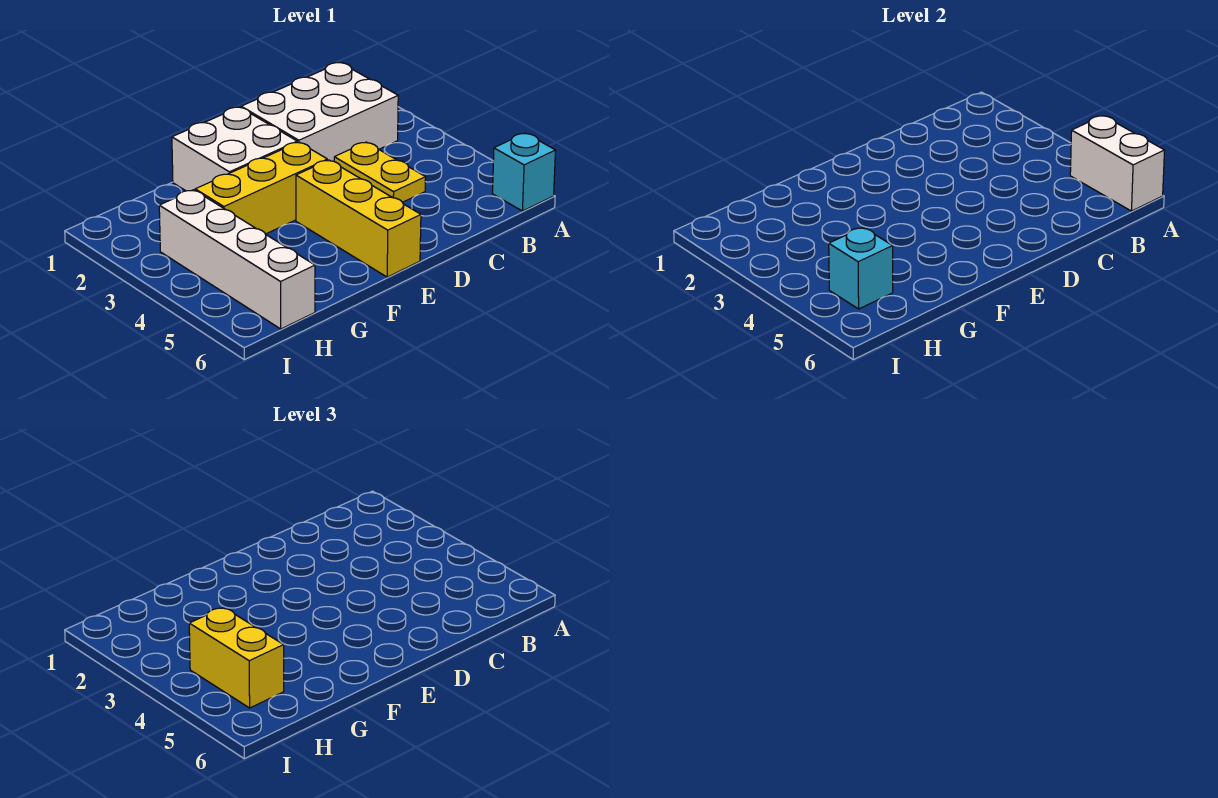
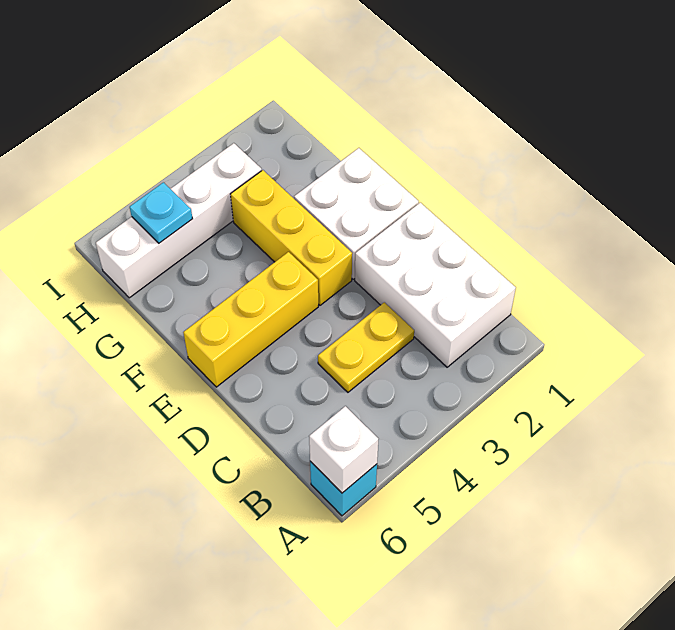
white 1x2 brick [1070,116,1165,211] -> white 1x1 brick [309,406,378,493]
yellow 1x2 brick [189,607,284,708] -> none
cyan 1x1 brick [829,227,893,309] -> cyan 1x1 plate [129,182,193,243]

